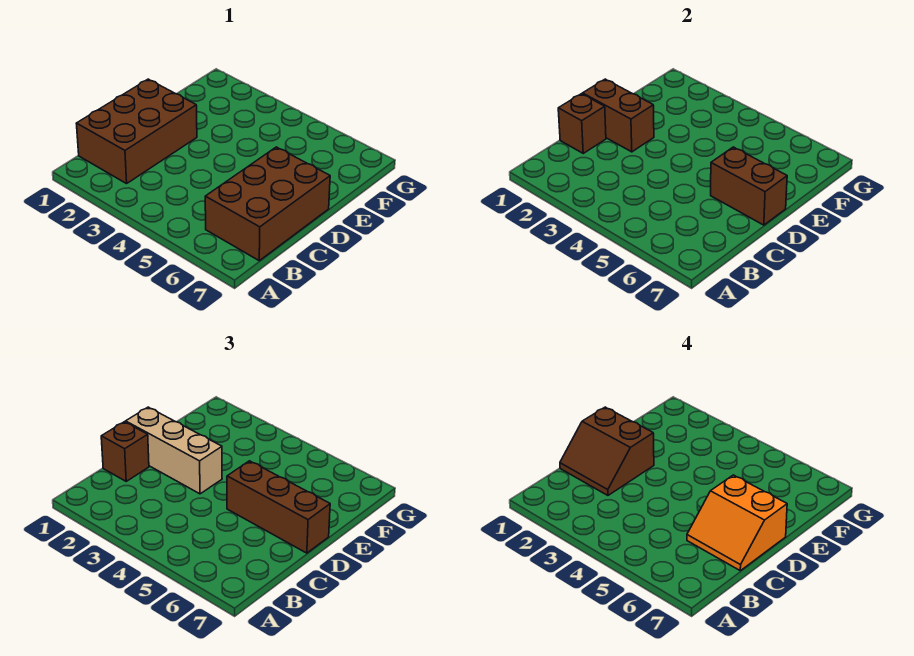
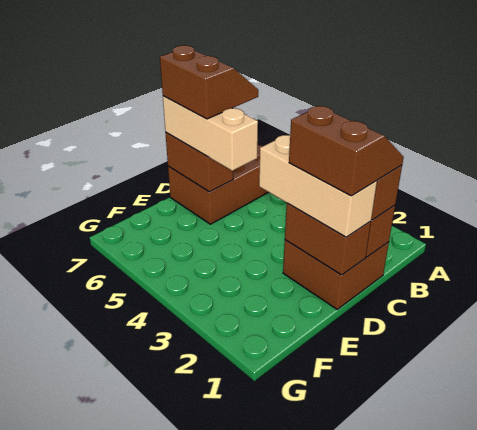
brown 2x3 brick [76,79,197,184] -> brown 2x2 brick [283,240,389,309]
orange 2x2 slope [687,475,787,571] -> brown 2x2 slope [160,45,258,119]
brown 1x3 brick [227,461,330,553] -> tan 1x3 brick [163,96,258,171]

